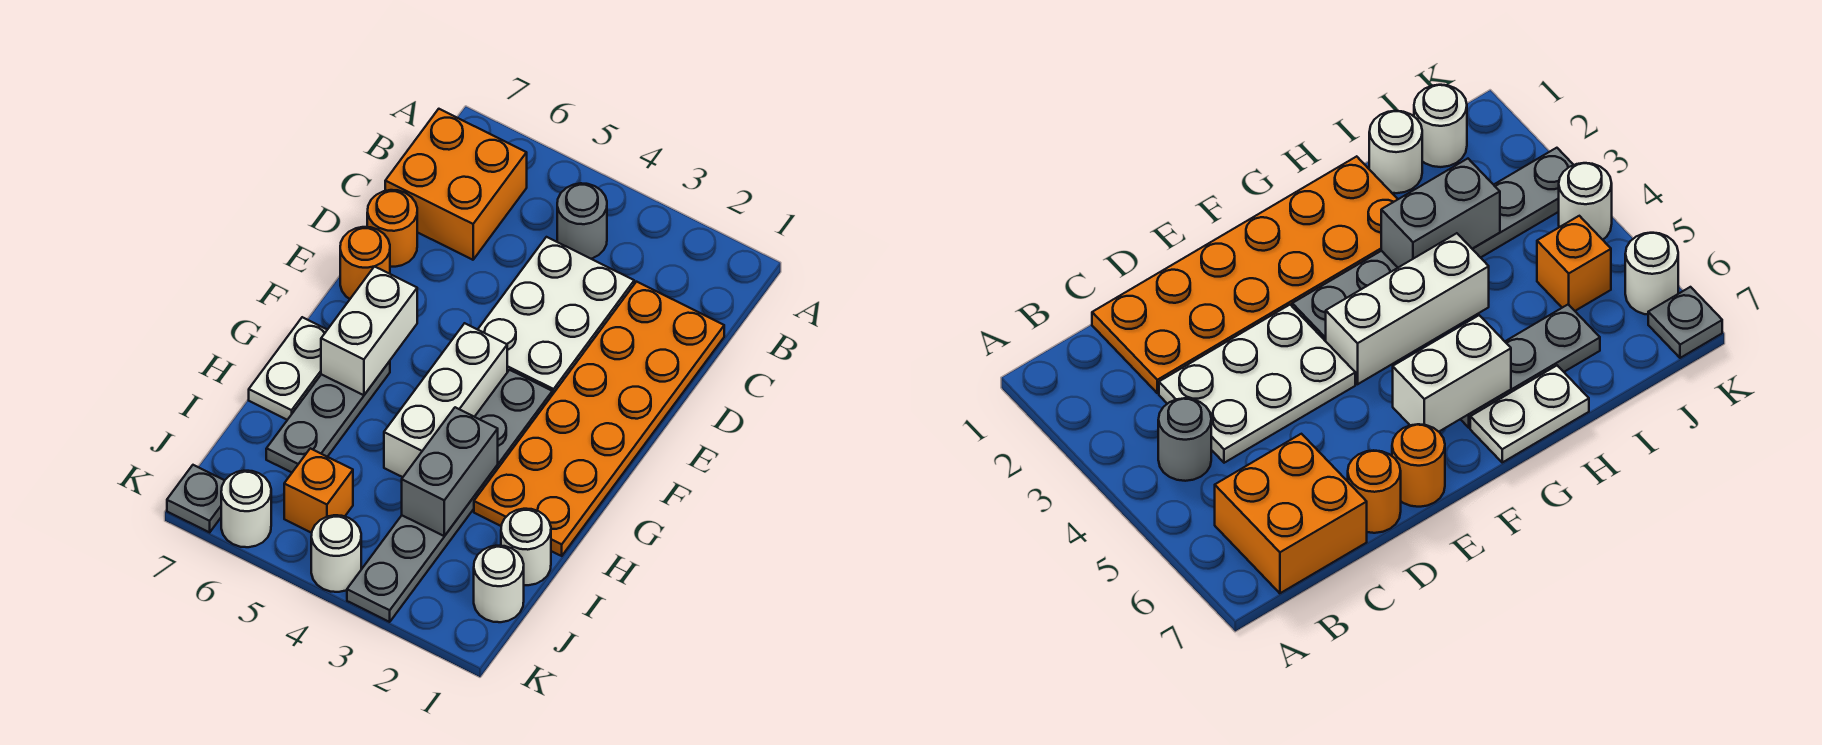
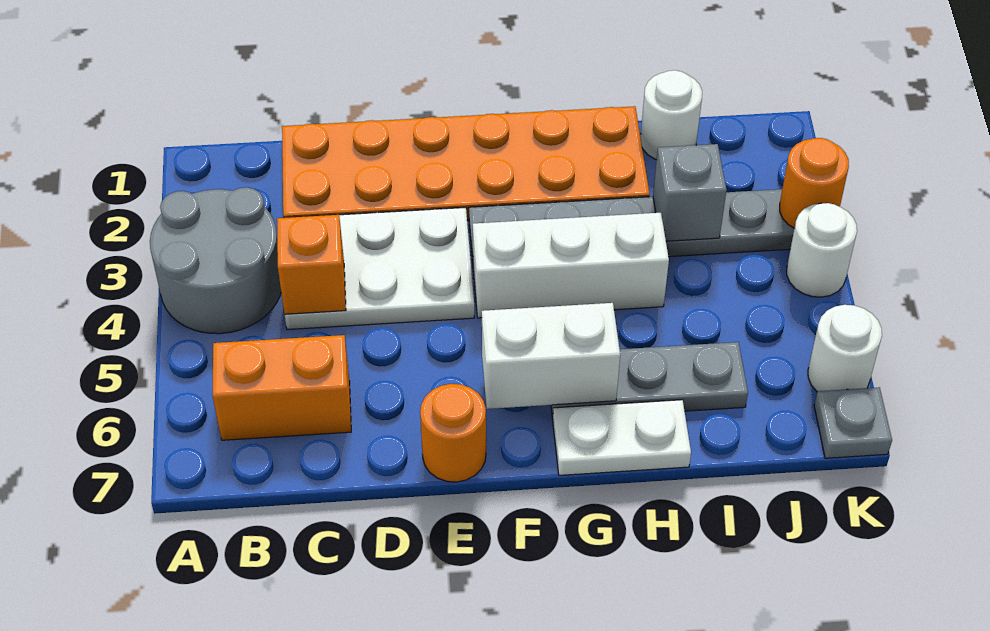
grey 1x1 round brick [557,183,607,259] -> grey 2x2 round brick [150,187,281,334]
orange 2x2 brick [385,109,527,260] -> orange 1x2 brick [212,335,351,440]
orange 1x1 round brick [367,190,417,267] -> orange 1x1 round brick moved to [780,138,849,228]
grey 1x2 brick [402,407,498,536] -> grey 1x1 brick [653,144,727,241]
white 1x1 round brick [474,546,524,622] -> none
orange 1x1 brick [284,448,353,533] -> orange 1x1 brick moved to [277,215,346,314]

